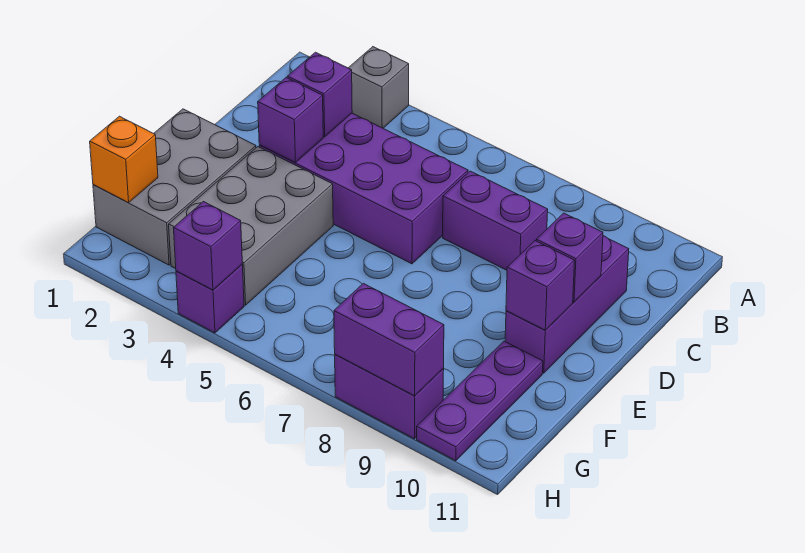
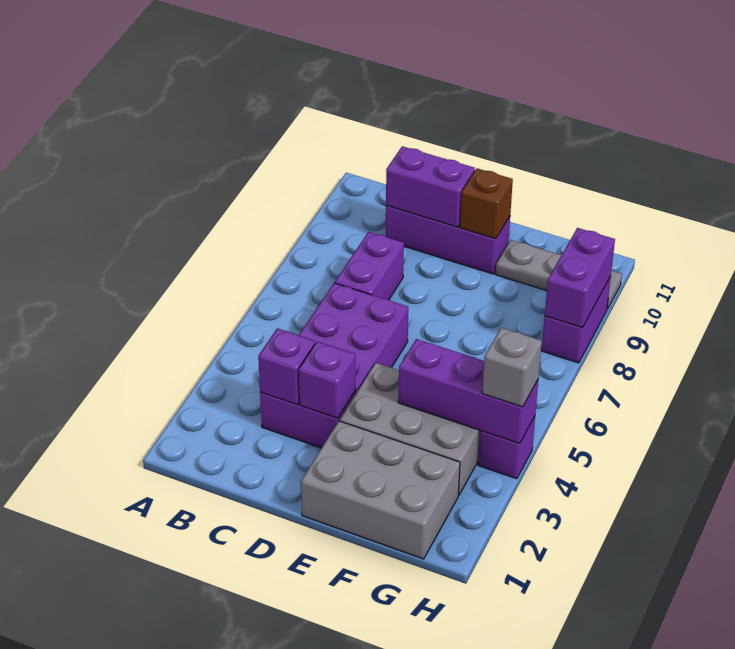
grey 1x1 brick [349,47,409,128] -> grey 1x1 brick moved to [482,328,542,407]
purple 1x1 brick [536,213,603,302] -> purple 1x2 brick [386,146,475,227]
purple 1x1 brick [506,241,575,330] -> brown 1x1 brick [460,168,513,239]
purple 1x3 plate [417,341,543,461] -> grey 1x3 plate [496,240,622,309]
orange 1x1 brick [90,116,158,203] -> none
purple 1x1 brick [174,202,242,290] -> purple 1x3 brick [398,339,538,443]

